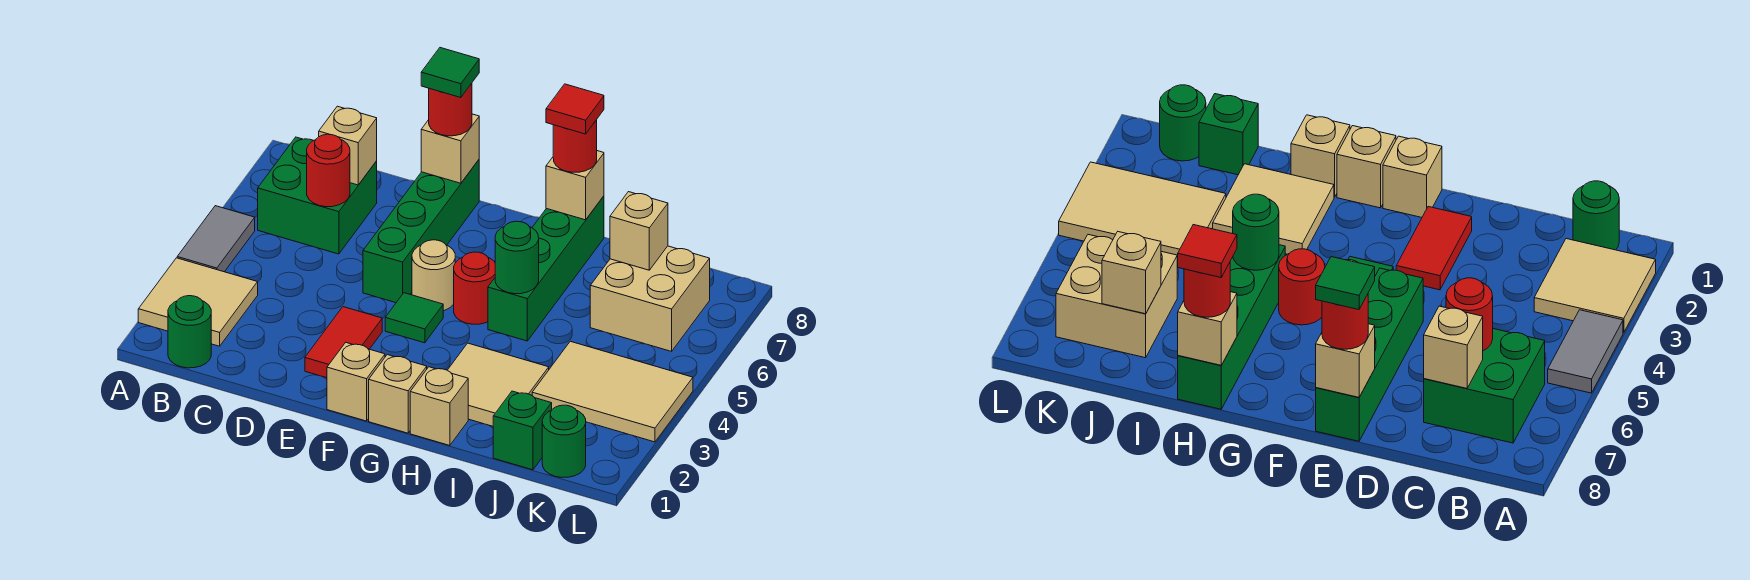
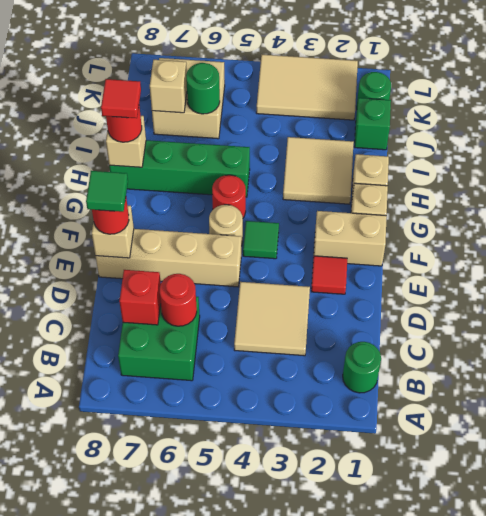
tan 2x2 tile [138,258,258,346] -> tan 2x2 tile moved to [234,282,310,356]
grey 1x2 tile [177,206,255,272] -> none
tan 1x1 brick [319,106,377,185] -> red 1x1 brick [119,270,161,325]
red 1x2 tile [305,307,382,378] -> red 1x1 tile [311,256,347,294]
green 1x4 brick [363,160,479,303] -> tan 1x4 brick [96,229,241,287]
tan 1x1 brick [327,342,385,421] -> tan 1x2 brick [314,211,387,266]
green 1x1 round brick [495,221,539,294] -> green 1x1 round brick moved to [186,63,220,114]
tan 2x3 tile [532,341,693,442] -> tan 2x3 tile turned to [256,55,358,120]

